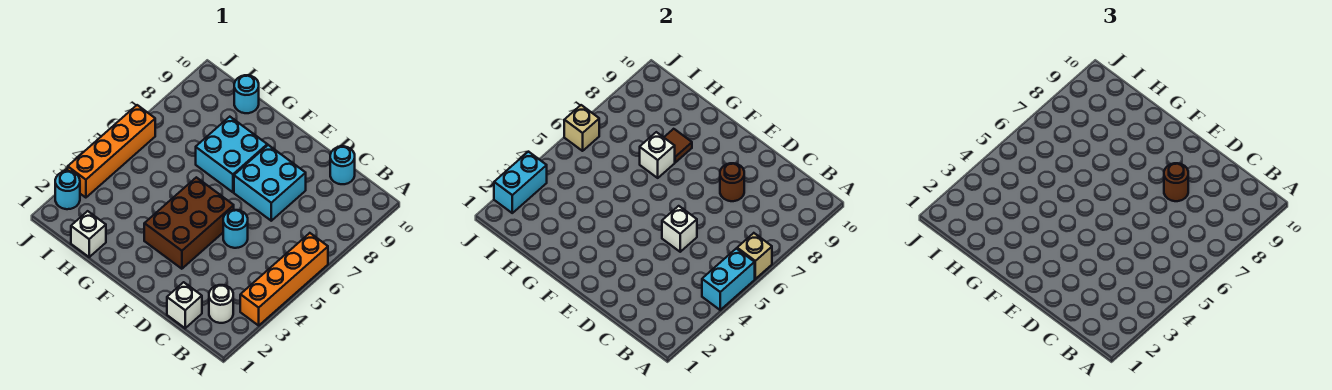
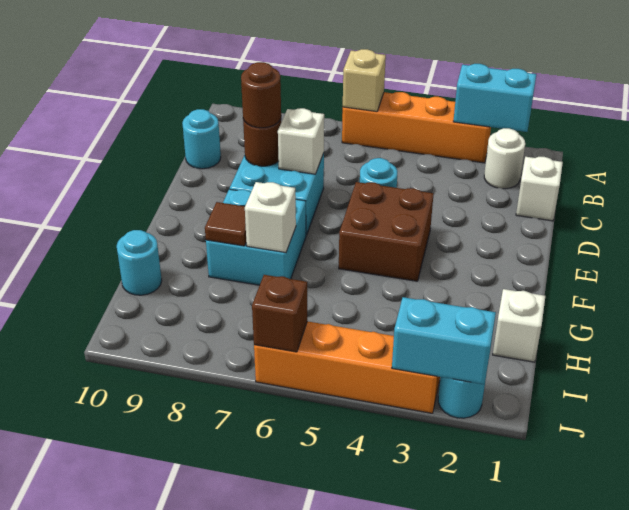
cyan 1x2 brick [702,248,755,310] -> cyan 1x2 brick moved to [453,64,536,132]
white 1x1 brick [662,206,697,252] -> white 1x1 brick moved to [278,108,324,174]
brown 2x3 brick [144,177,234,269] -> brown 2x2 brick [339,182,433,281]
tan 1x1 brick [564,105,599,151] -> brown 1x1 brick [252,275,307,352]

